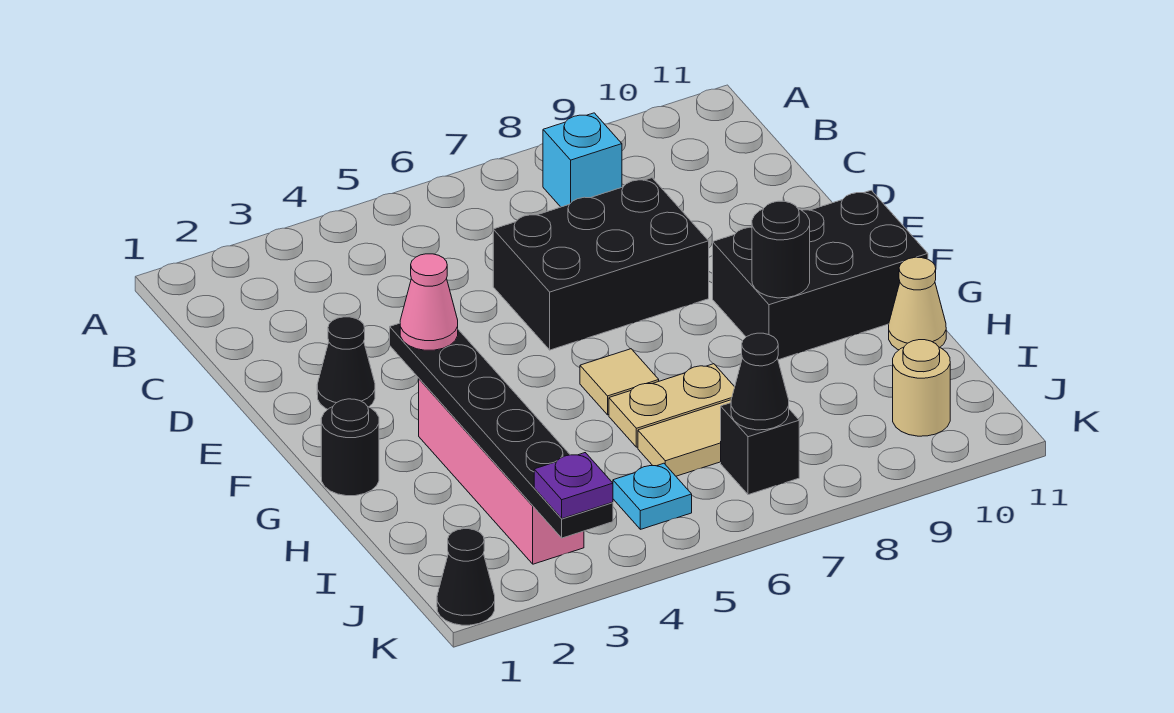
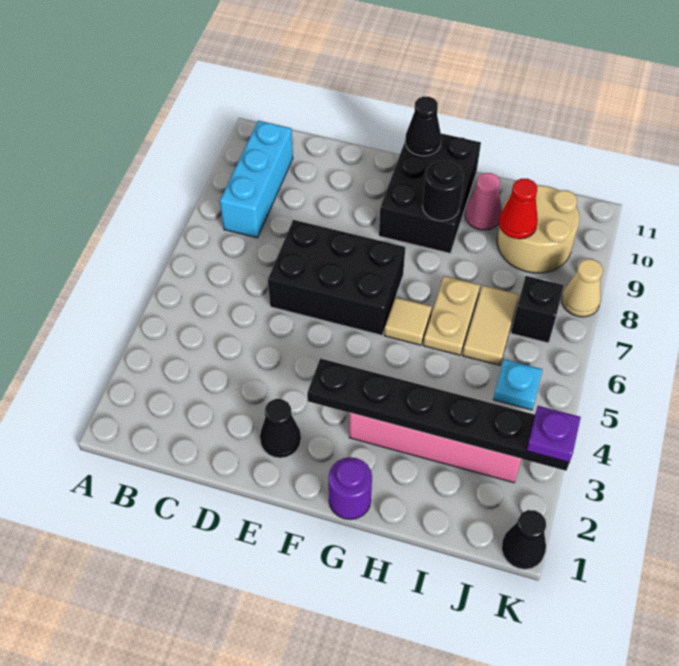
cyan 1x1 brick [543,113,622,207] -> cyan 1x3 brick [220,121,293,238]
black 2x3 brick [493,178,709,350] -> black 2x3 brick turned to [268,220,405,335]
pink 1x1 cone [400,254,458,350] -> pink 1x1 cone moved to [465,173,502,230]
black 1x1 round brick [321,399,379,496] -> purple 1x1 round brick [329,457,372,520]
tan 1x1 cone [889,257,946,350] -> tan 1x1 cone moved to [562,259,603,317]
none -> red 1x1 cone [499,179,538,239]
black 1x1 cone [731,333,789,430] -> black 1x1 cone moved to [405,96,441,156]
tan 1x1 round brick [893,340,950,436] -> tan 2x2 round brick [497,185,580,273]

